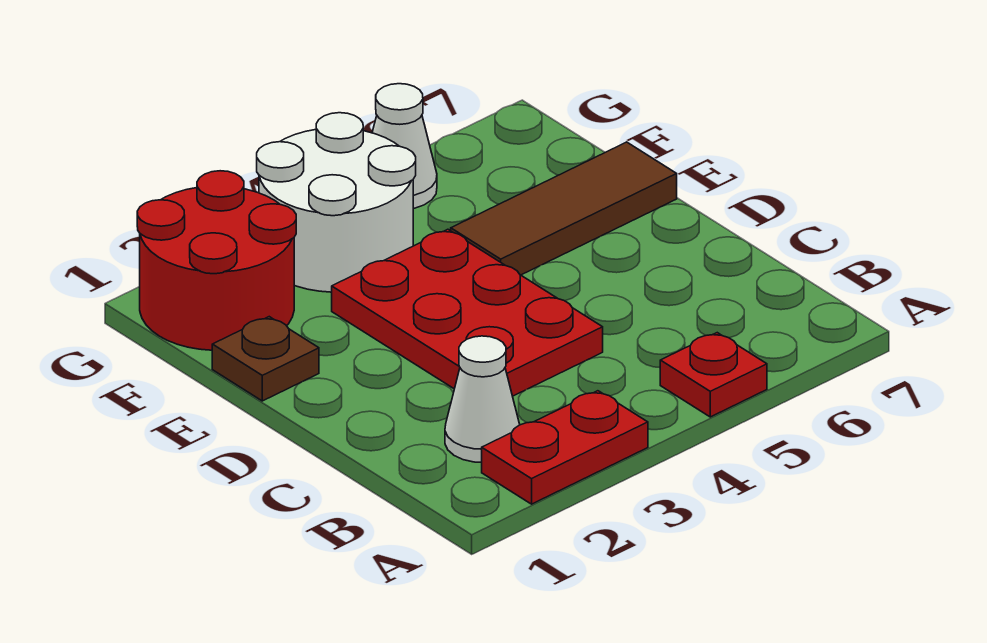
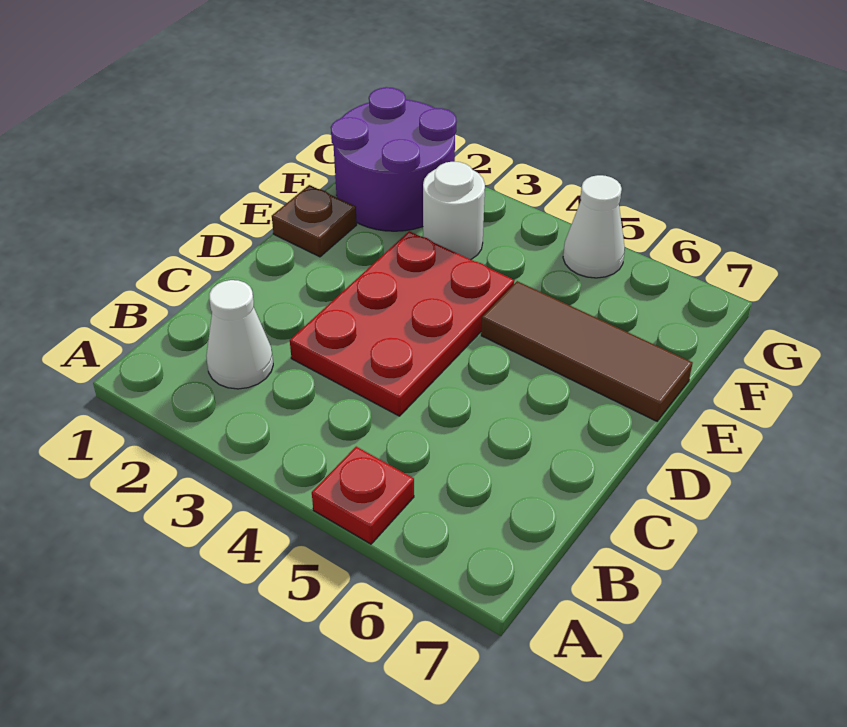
red 1x2 plate [482,391,648,504] -> none
red 2x2 round brick [137,171,296,350] -> purple 2x2 round brick [331,87,457,231]
white 2x2 round brick [257,113,416,292] -> white 1x1 round brick [423,162,485,260]

